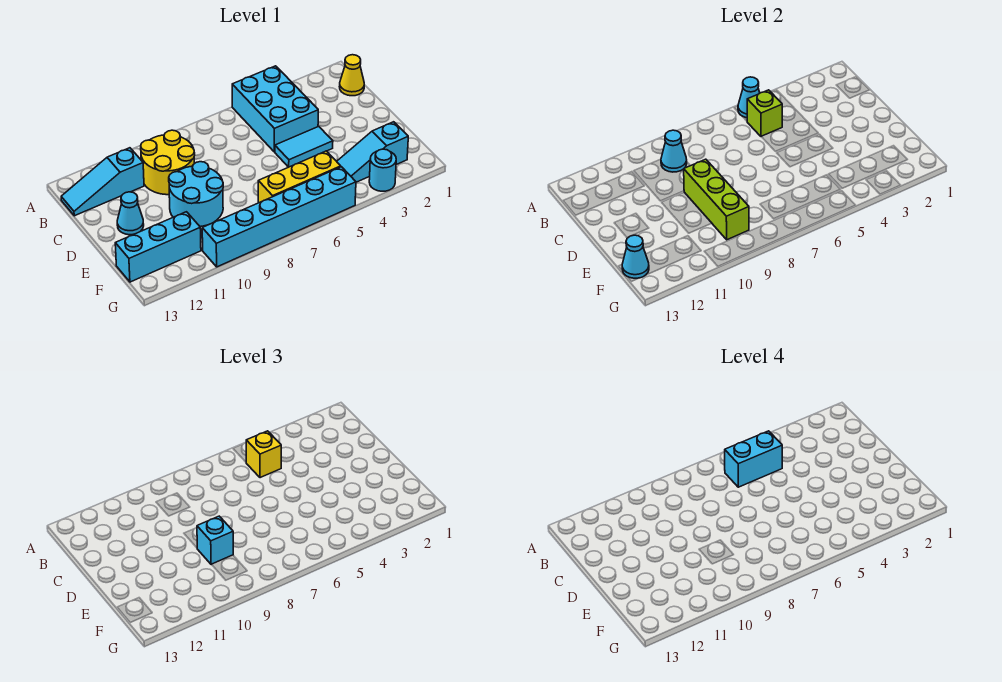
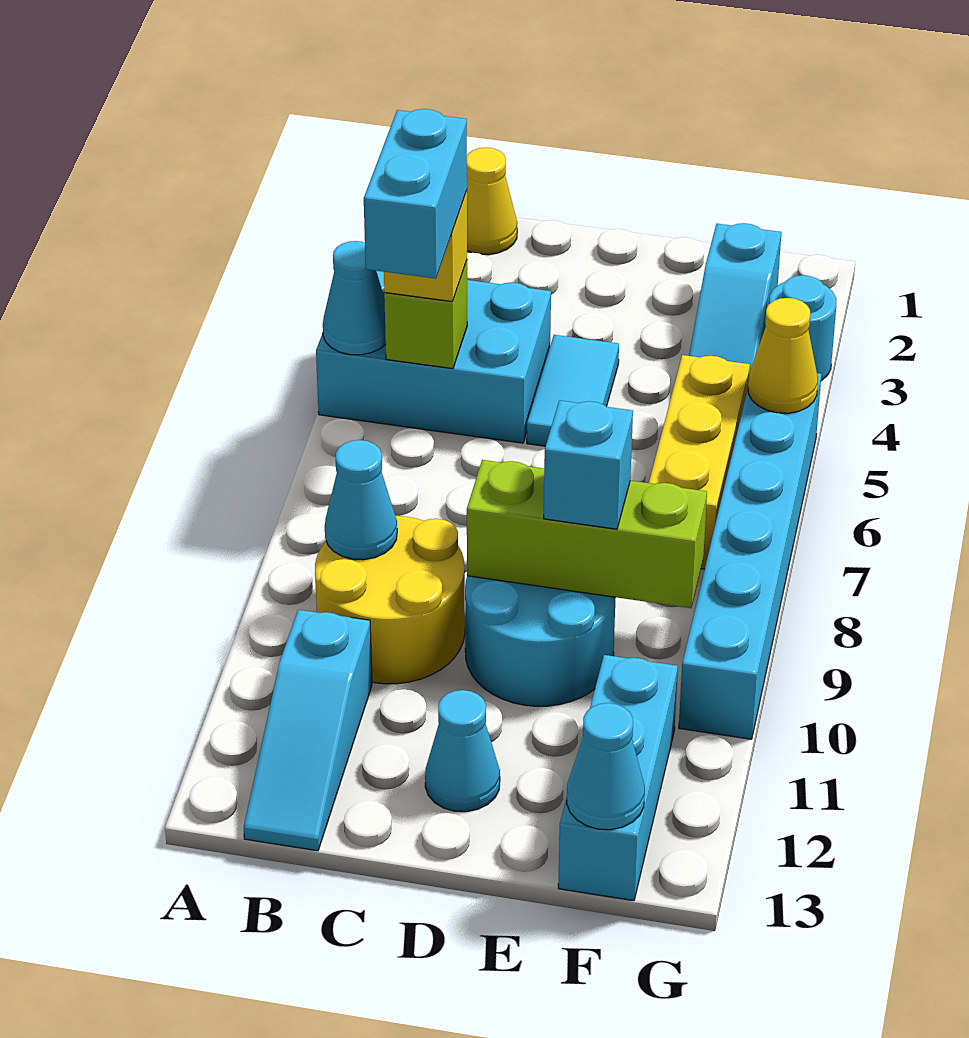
none -> yellow 1x1 cone [748,298,818,413]

